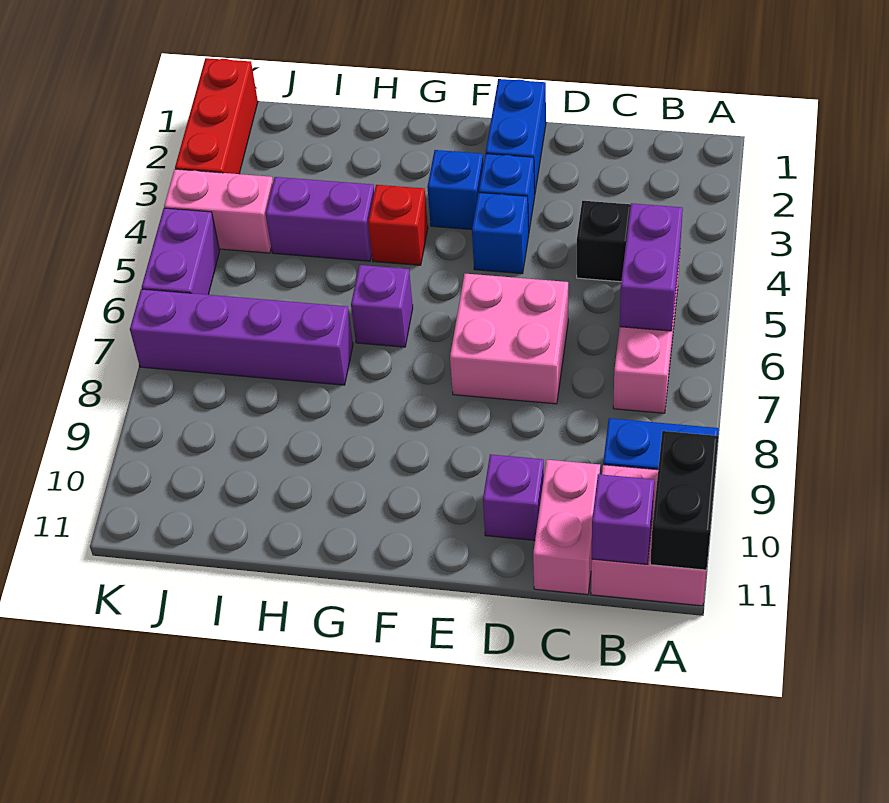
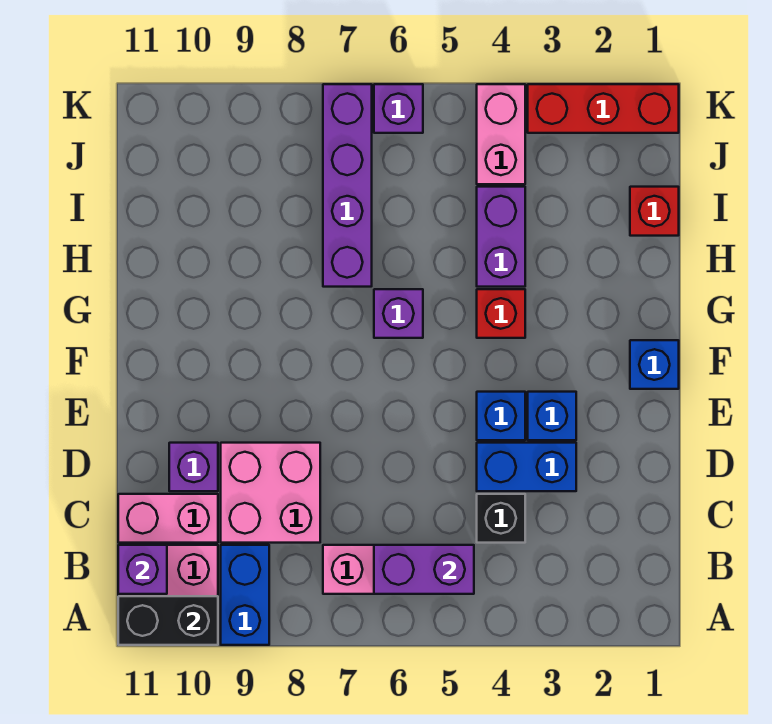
pink 2x2 brick [450,274,568,404] -> pink 2x2 brick moved to [221,443,320,543]
blue 1x2 brick [486,79,546,192] -> blue 1x2 brick moved to [477,443,576,491]
blue 1x1 brick [427,150,483,230] -> blue 1x1 brick moved to [630,340,679,389]
none -> red 1x1 brick [630,187,679,236]
purple 1x2 brick [142,208,220,295] -> purple 1x1 brick [374,84,423,133]

